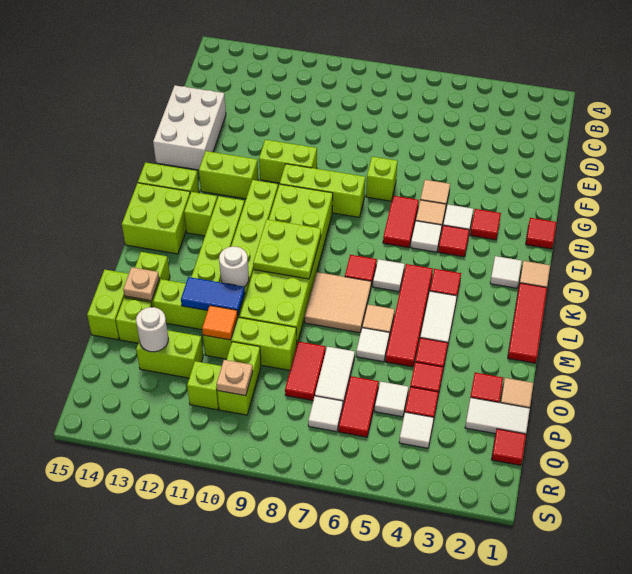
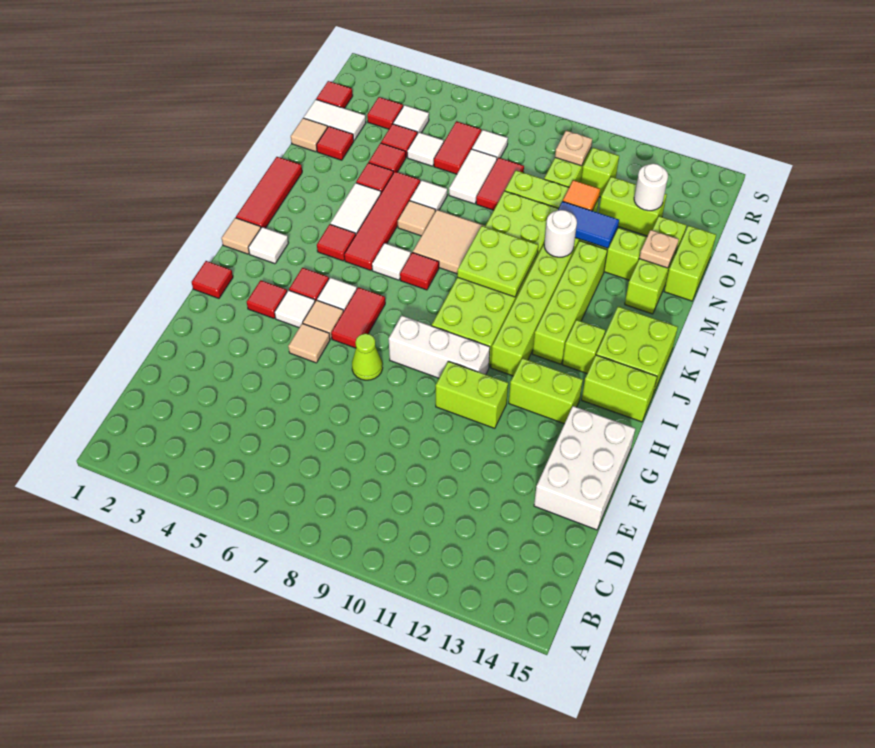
lime 1x1 brick [366,157,397,201] -> lime 1x1 cone [352,334,383,380]
lime 1x3 brick [280,164,365,217] -> white 1x3 brick [389,316,490,378]
none -> red 1x1 tile [367,97,403,129]

